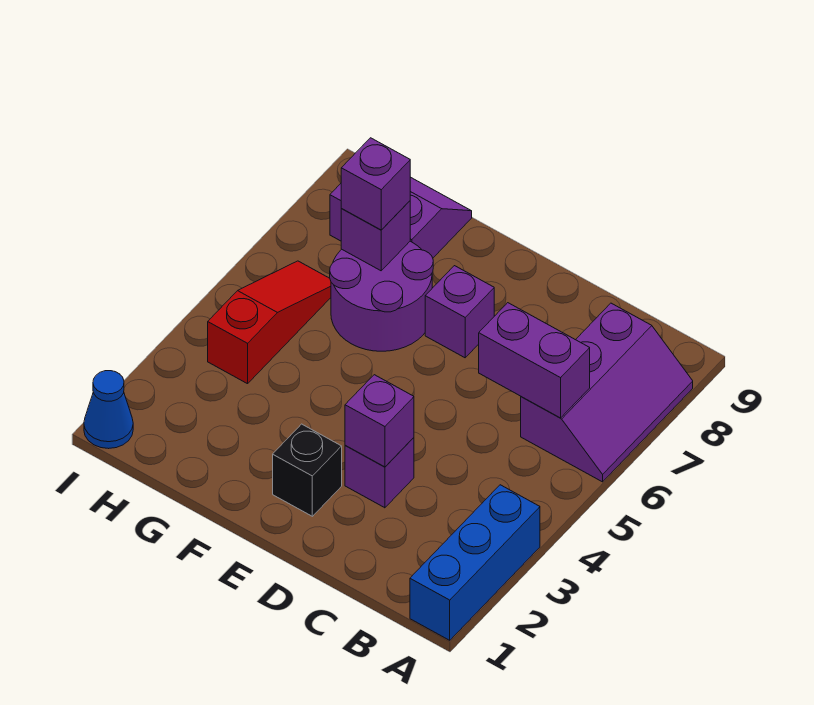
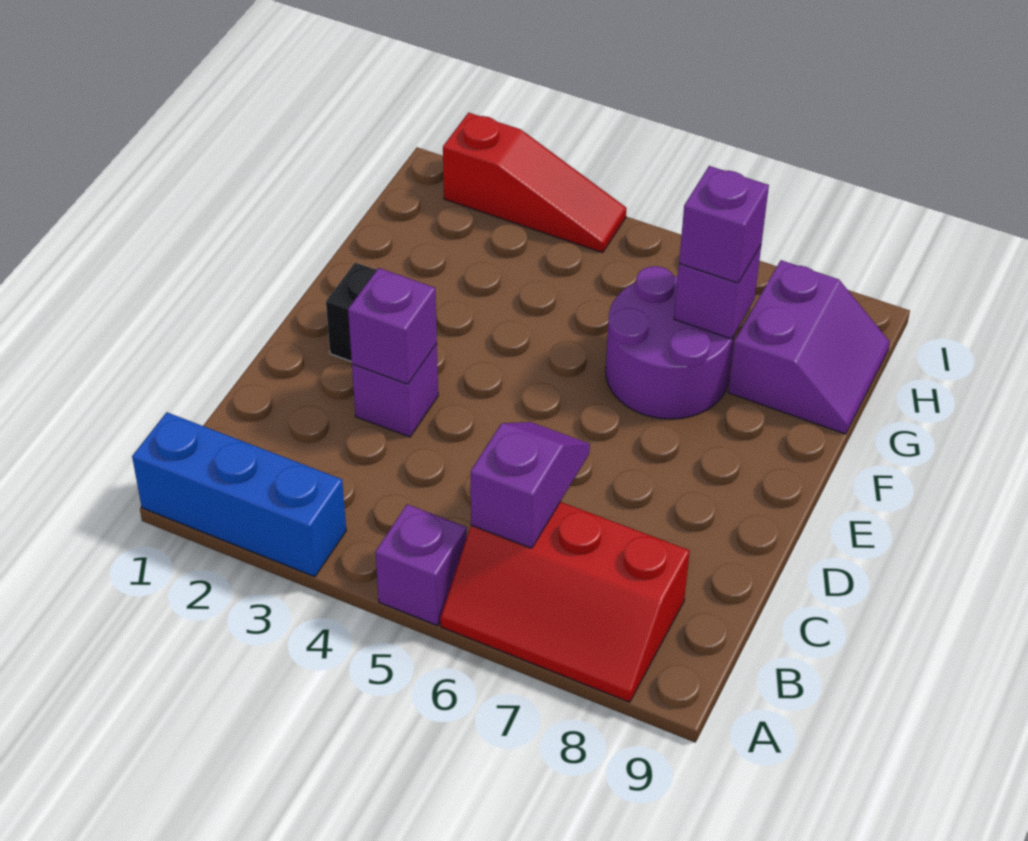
purple 2x3 slope [521,303,693,482] -> red 2x3 slope [440,502,690,702]
purple 1x2 brick [479,303,590,418] -> purple 1x2 slope [471,422,590,548]
purple 1x1 brick [425,266,494,358] -> purple 1x1 brick moved to [376,504,467,626]
red 1x3 slope [208,261,331,384] -> red 1x3 slope moved to [443,113,626,253]
blue 1x1 cone [84,371,133,449] -> none

